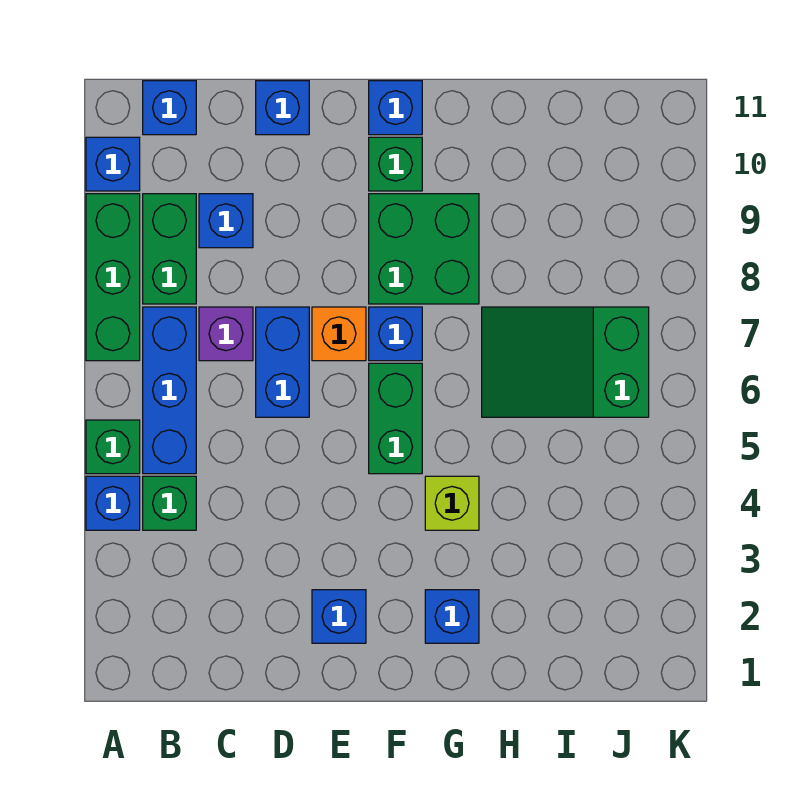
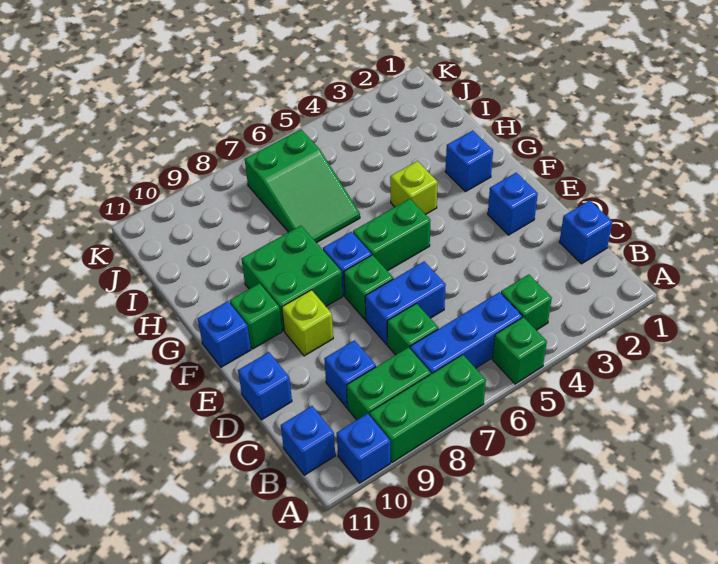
blue 1x1 brick [86,476,140,530] -> blue 1x1 brick moved to [559,200,612,264]
purple 1x1 brick [199,307,253,361] -> green 1x1 brick [387,303,438,355]
orange 1x1 brick [312,307,366,361] -> green 1x1 brick [344,255,393,320]
none -> lime 1x1 brick [282,290,333,356]

